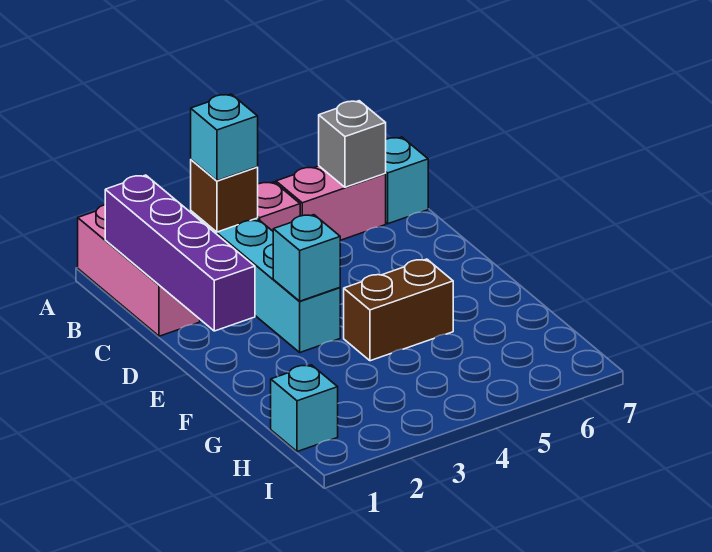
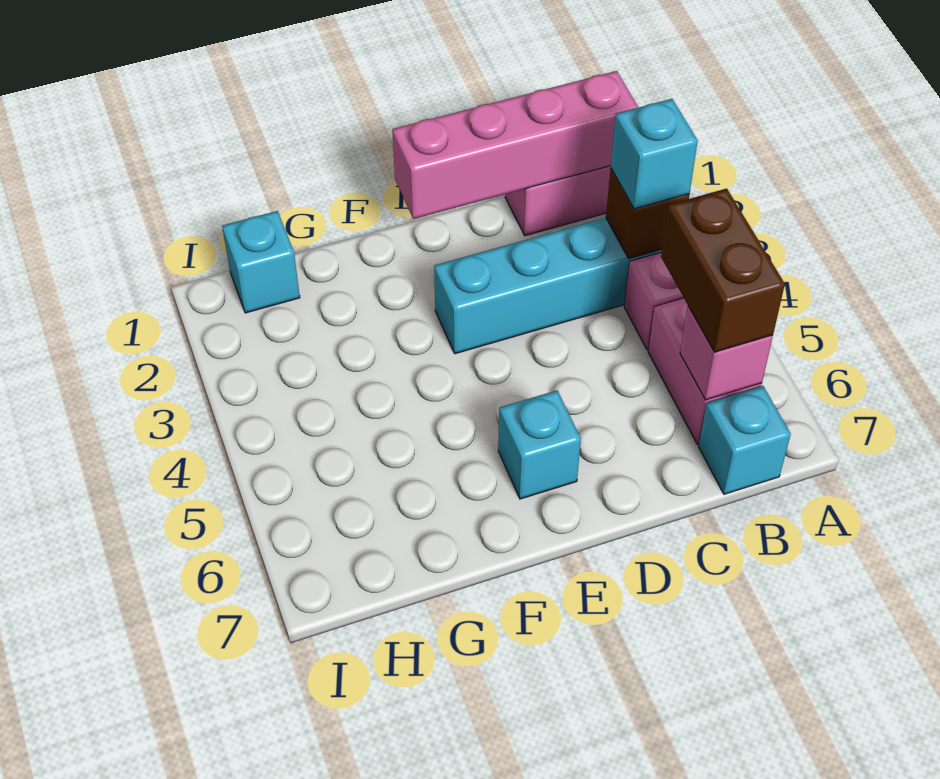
purple 1x4 brick [105,175,255,331] -> pink 1x4 brick [392,71,638,219]
grey 1x1 brick [319,101,386,187] -> pink 1x1 brick [680,306,773,400]
cyan 1x1 brick [273,215,340,301] -> cyan 1x1 brick moved to [498,391,581,499]
brown 1x2 brick [344,259,453,361] -> brown 1x2 brick moved to [661,189,785,352]

